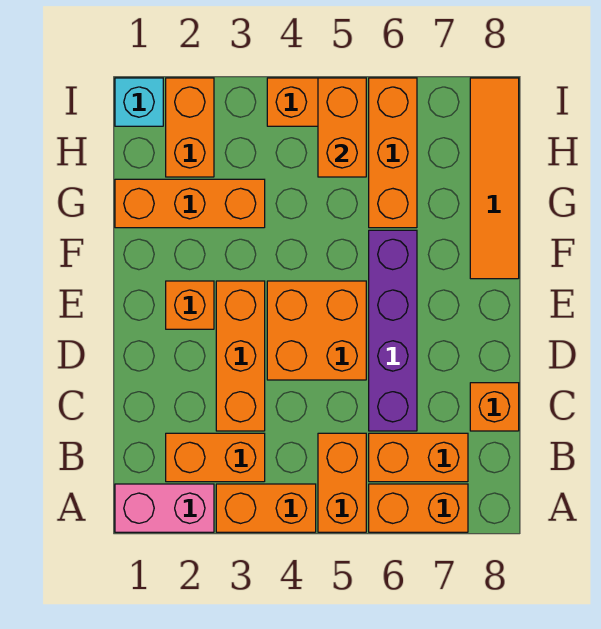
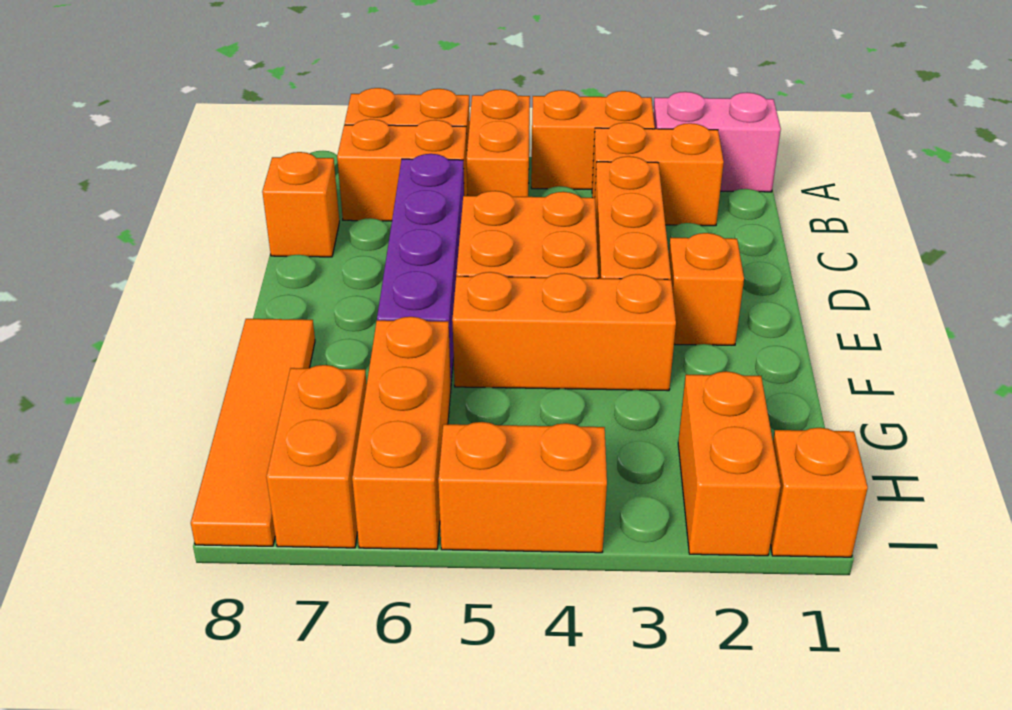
orange 1x3 brick [115,179,265,228] -> orange 1x3 brick moved to [452,272,676,391]
orange 1x2 brick [318,78,366,177] -> orange 1x2 brick moved to [266,365,367,548]
cyan 1x1 brick [115,78,163,126] -> orange 1x1 brick [770,428,868,557]

